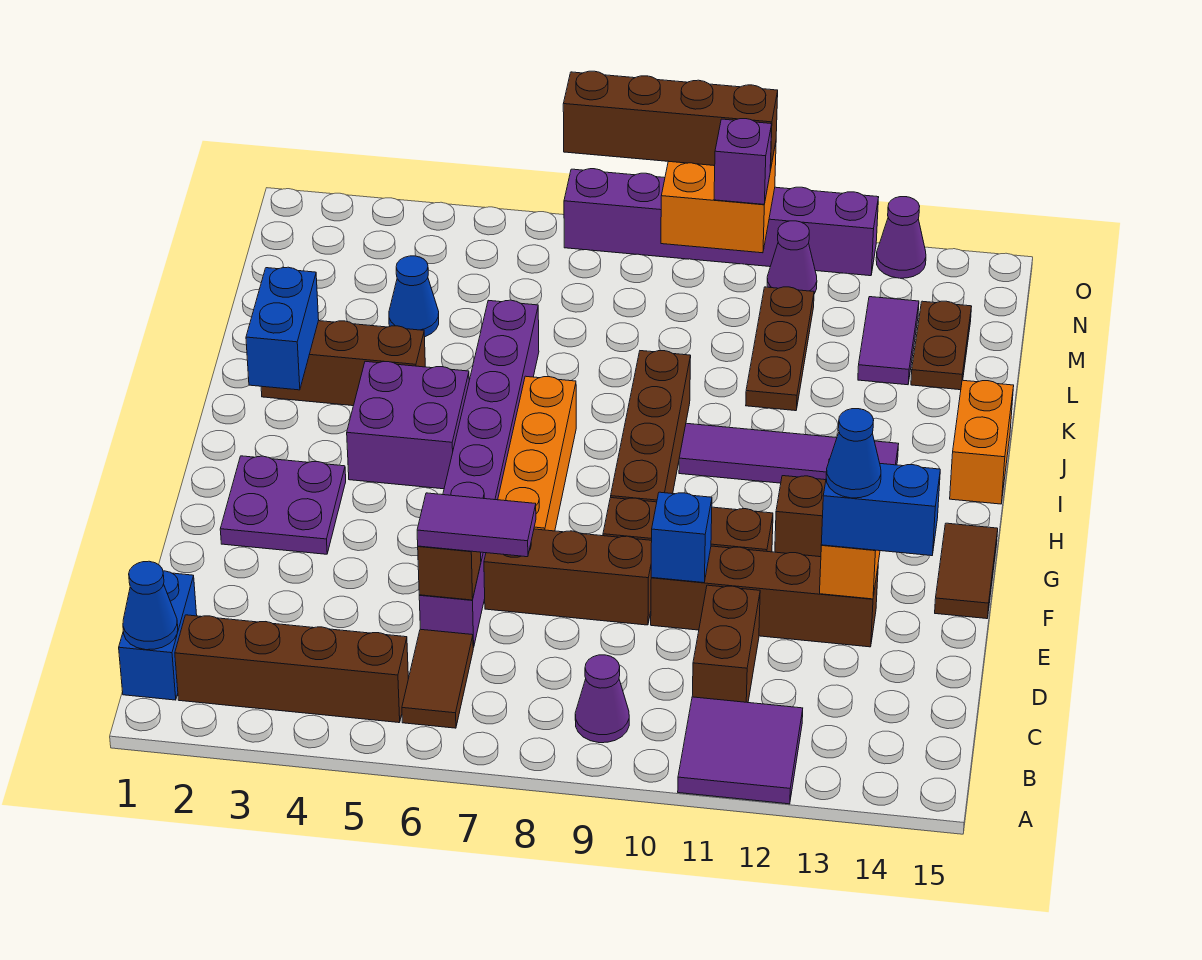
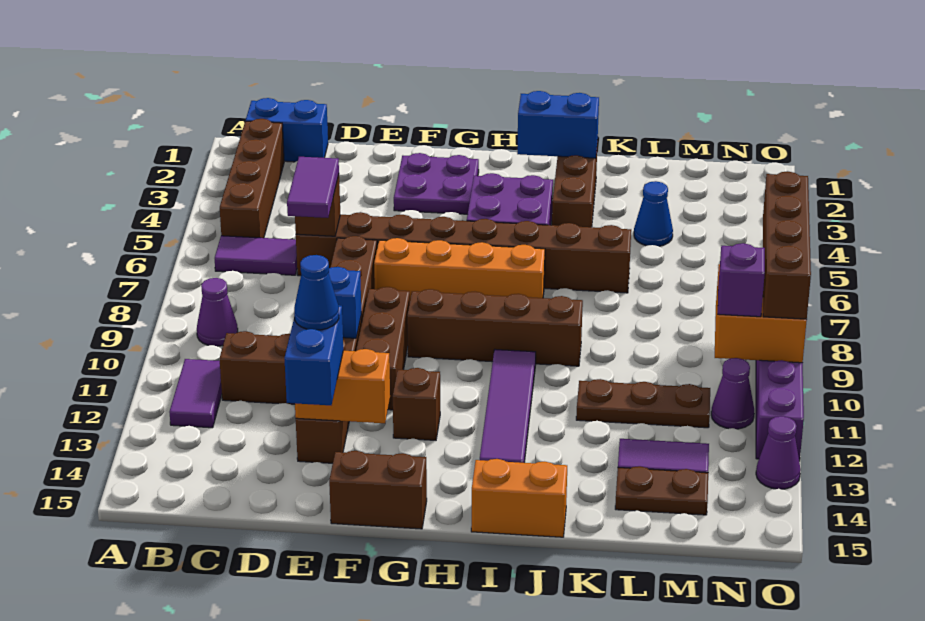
purple 2x2 tile [678,697,803,804] -> purple 1x2 tile [169,359,222,428]
blue 1x1 cone [123,561,178,650] -> none
brown 1x2 tile [402,629,473,728] -> purple 1x2 tile [215,236,297,275]
purple 1x8 brick [419,300,539,648] -> brown 1x8 brick [296,212,631,293]
brown 1x2 tile [935,523,998,619] -> brown 1x2 brick [329,451,427,529]

